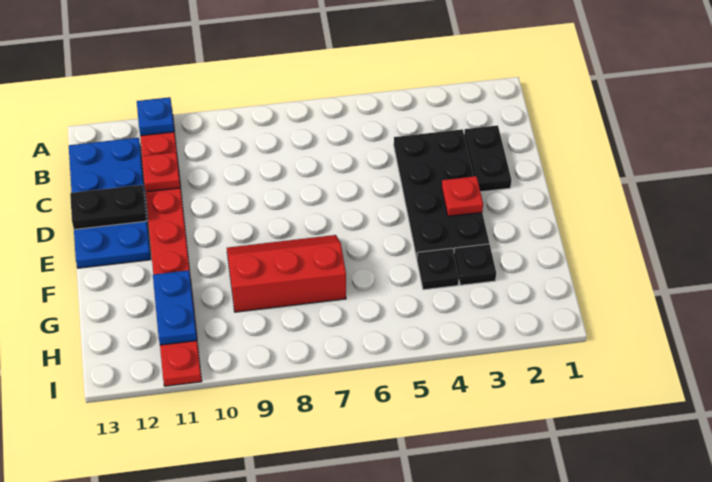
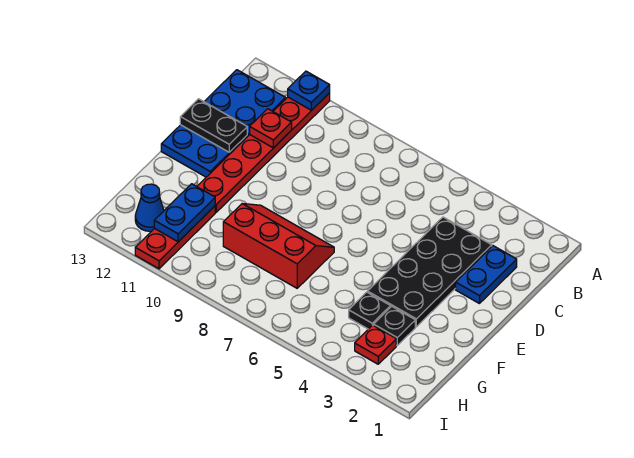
black 1x2 plate [464,125,511,192] -> blue 1x2 plate [456,246,517,304]
red 1x1 plate [442,176,483,216] -> red 1x1 plate moved to [355,325,396,364]
none -> blue 1x1 cone [135,184,164,231]

